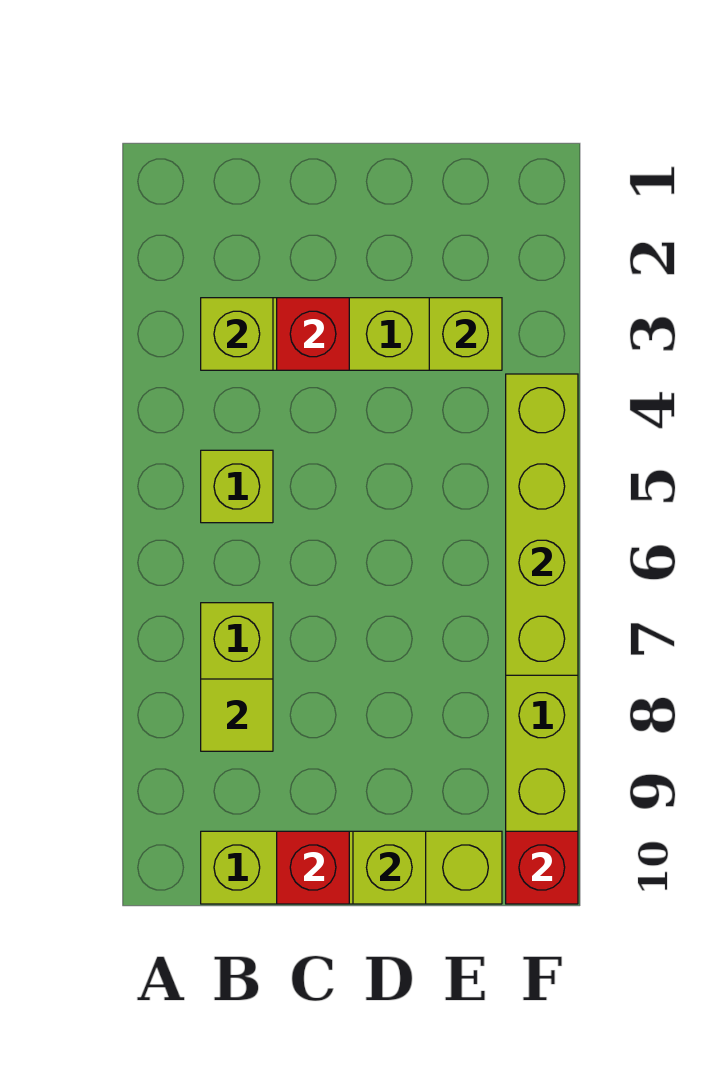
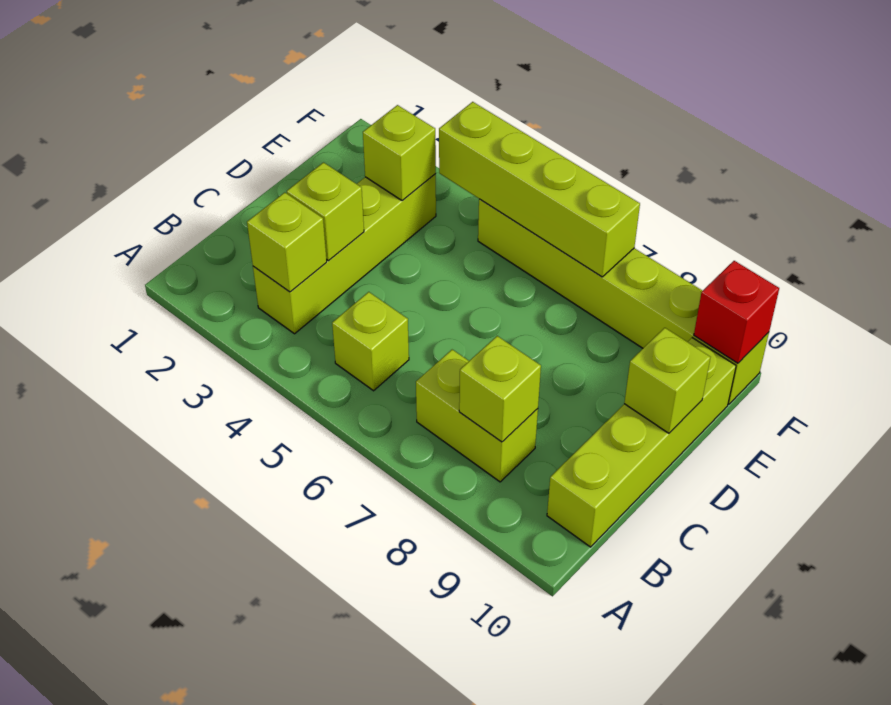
lime 1x1 tile [201,679,273,751] -> lime 1x1 brick [459,336,541,442]
red 1x1 brick [277,298,349,370] -> lime 1x1 brick [287,163,364,261]
red 1x1 brick [277,831,349,904] -> none

